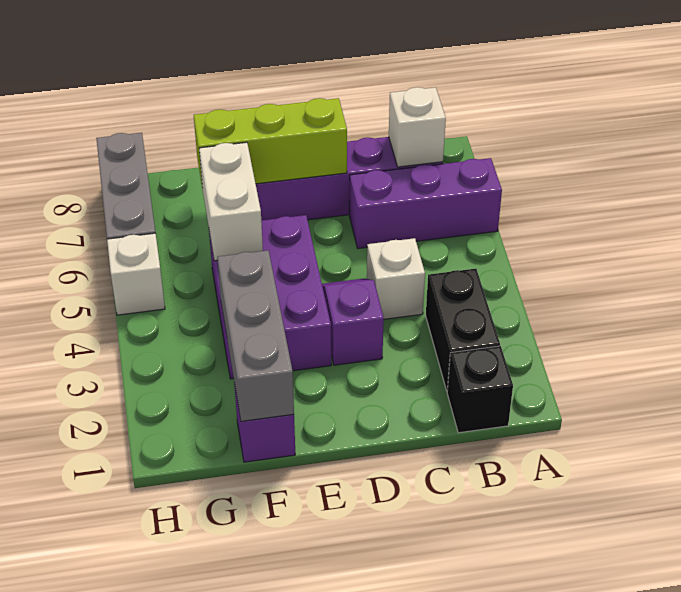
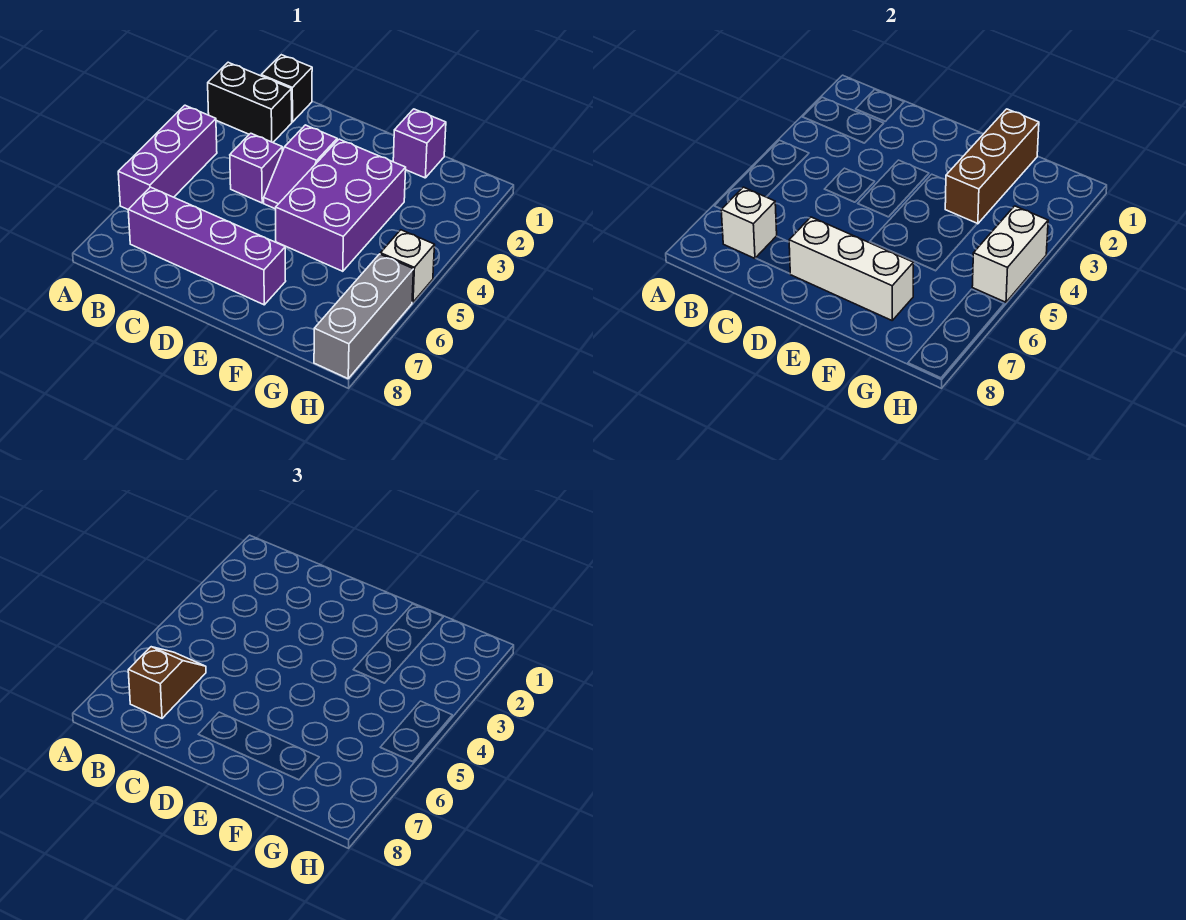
purple 1x3 brick [349,158,502,249] -> purple 1x3 brick turned to [118,105,217,209]
black 1x2 brick [426,269,500,390] -> black 1x2 brick turned to [208,62,292,142]
none -> brown 1x2 slope [128,647,206,718]
white 1x1 brick [367,238,425,319] -> purple 1x1 brick [230,133,282,203]
lime 1x3 brick [194,98,347,189] -> white 1x3 brick [789,217,914,320]
grey 1x3 brick [217,250,294,421] -> brown 1x3 brick [945,109,1039,224]
white 1x2 brick [199,142,263,261] -> white 1x2 brick moved to [972,206,1048,302]

